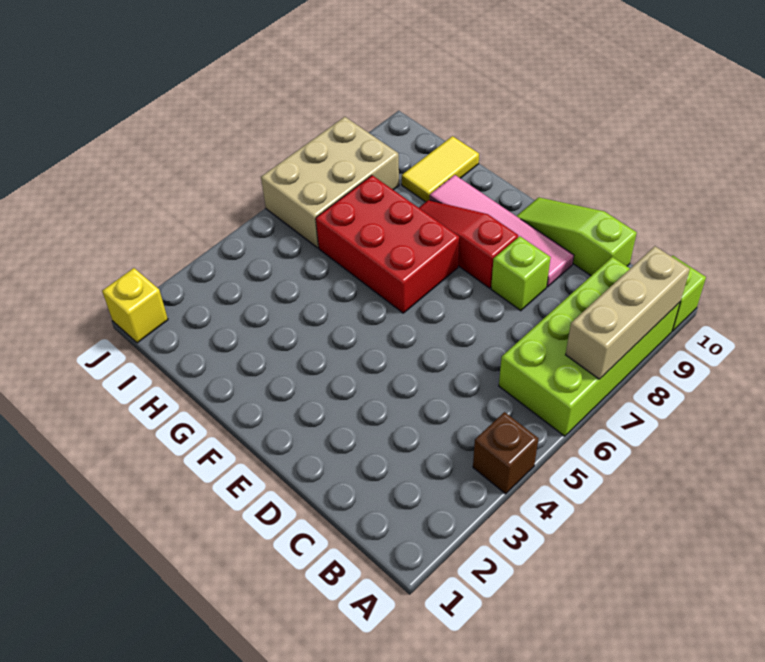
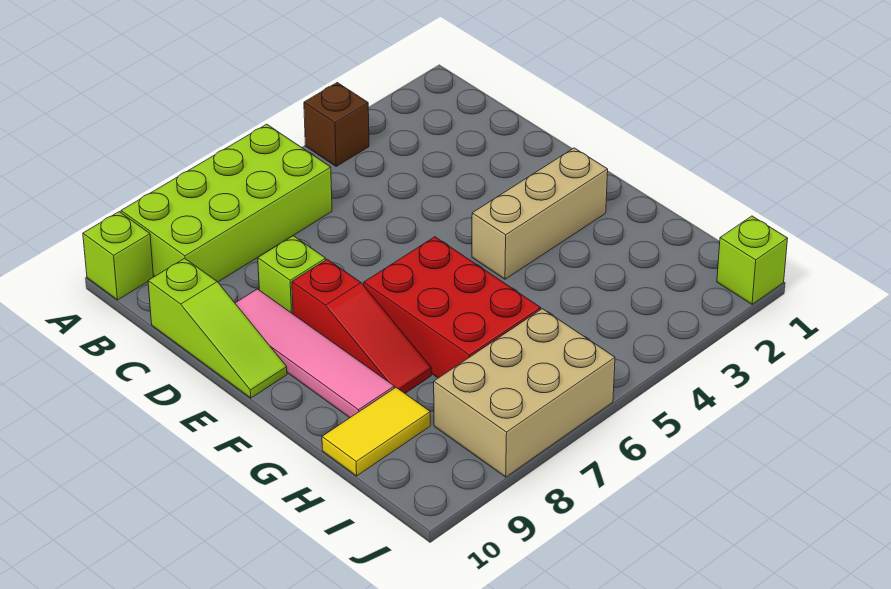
tan 1x3 brick [566,246,690,379] -> tan 1x3 brick moved to [472,148,608,279]
yellow 1x1 brick [102,268,168,343] -> lime 1x1 brick [717,216,788,304]

